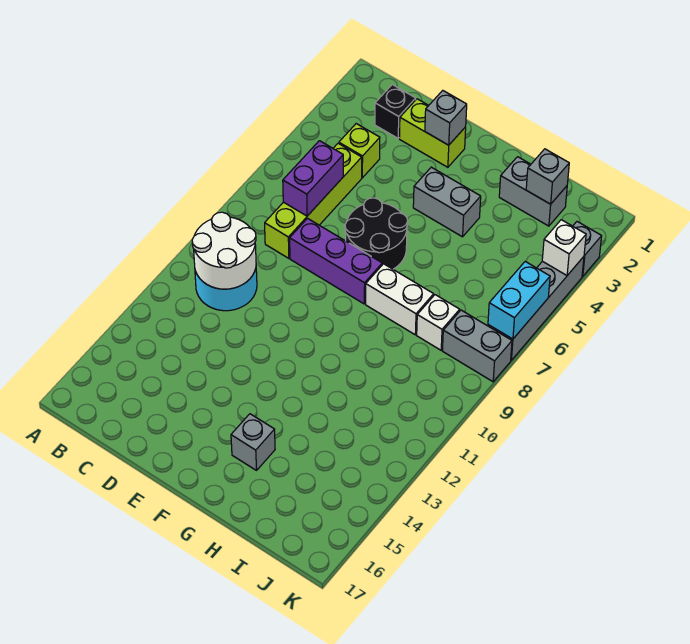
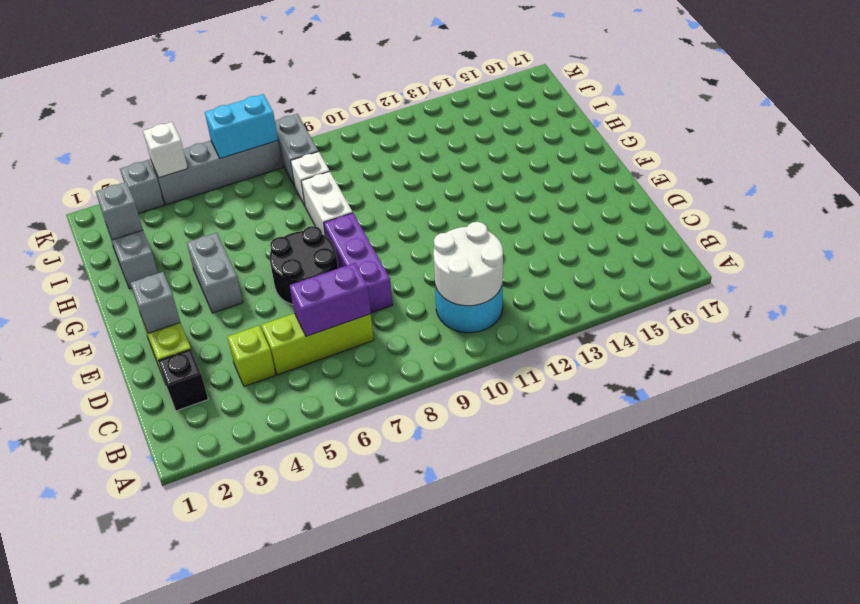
lime 1x4 brick [265,143,362,258] -> lime 1x3 brick [261,313,374,375]
grey 1x1 brick [231,414,275,470] -> none

